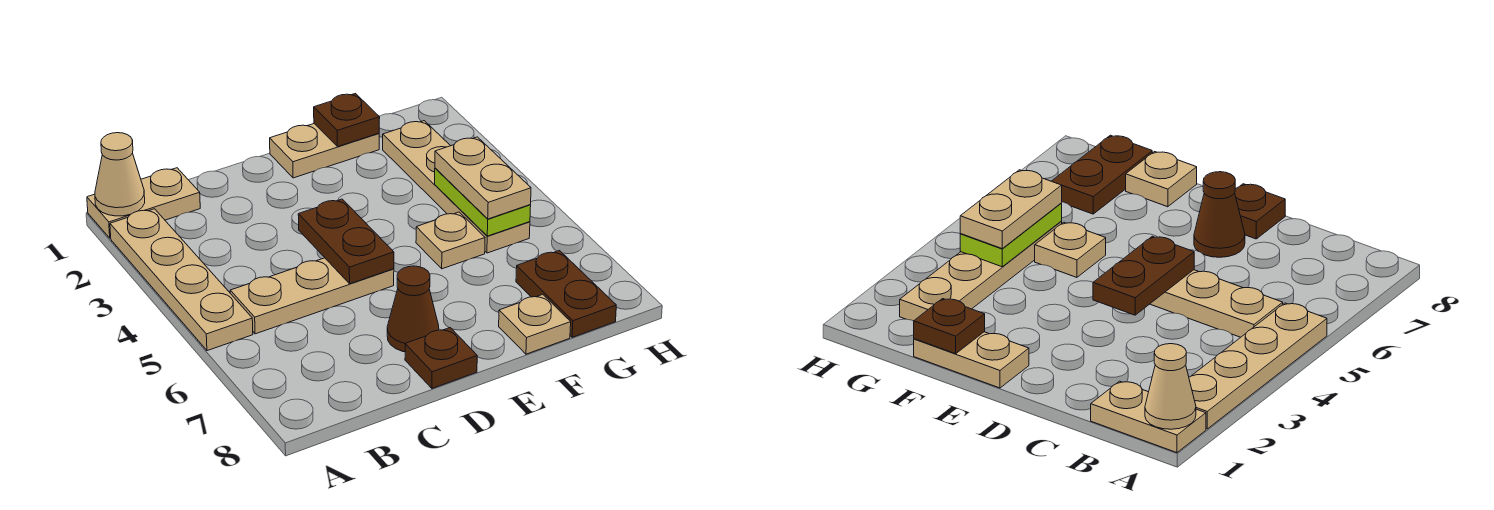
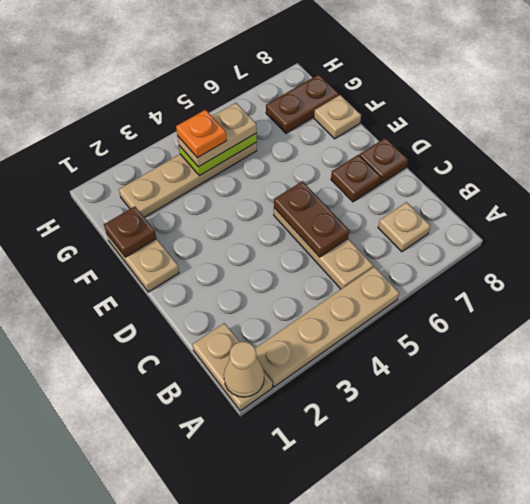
brown 1x2 plate [298,199,394,284] -> brown 1x2 plate turned to [274,181,349,257]
brown 1x1 cone [387,266,439,352] -> brown 1x1 plate [331,155,381,202]
tan 1x1 plate [416,212,485,269] -> tan 1x1 plate moved to [378,202,431,252]
none -> orange 1x1 plate [176,110,227,158]

